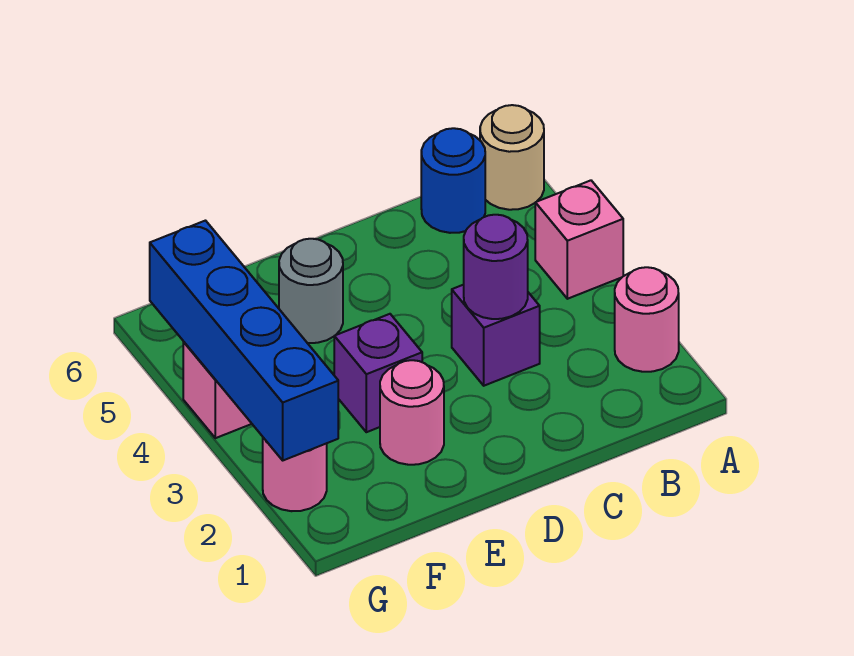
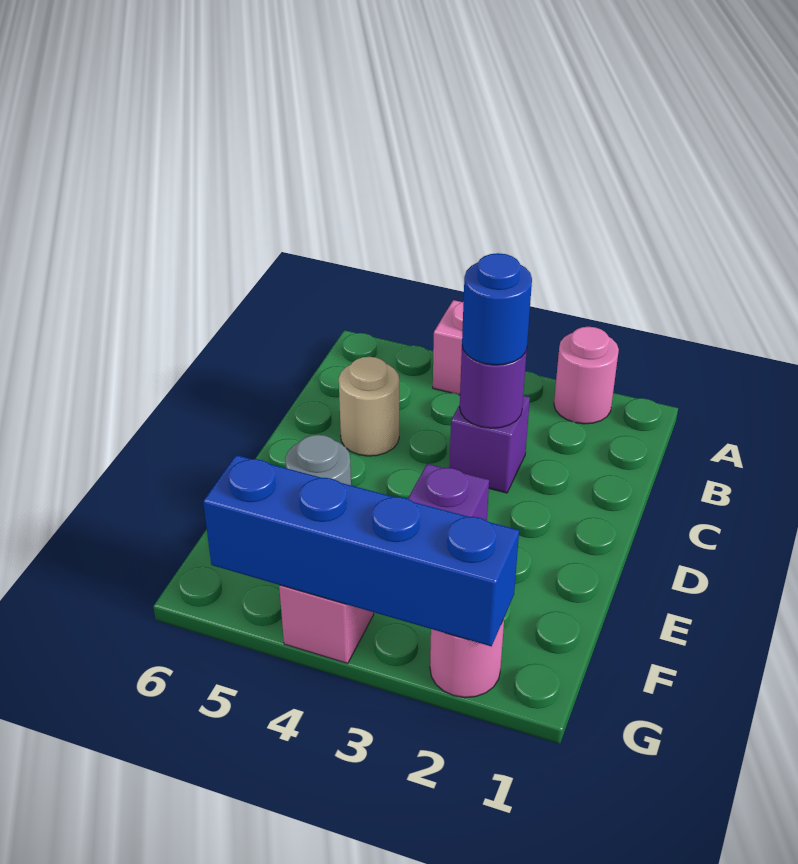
tan 1x1 round brick [480,105,544,210] -> tan 1x1 round brick moved to [339,357,399,456]
blue 1x1 round brick [421,128,485,233] -> blue 1x1 round brick moved to [462,253,532,365]
pink 1x1 round brick [380,360,444,465] -> none

